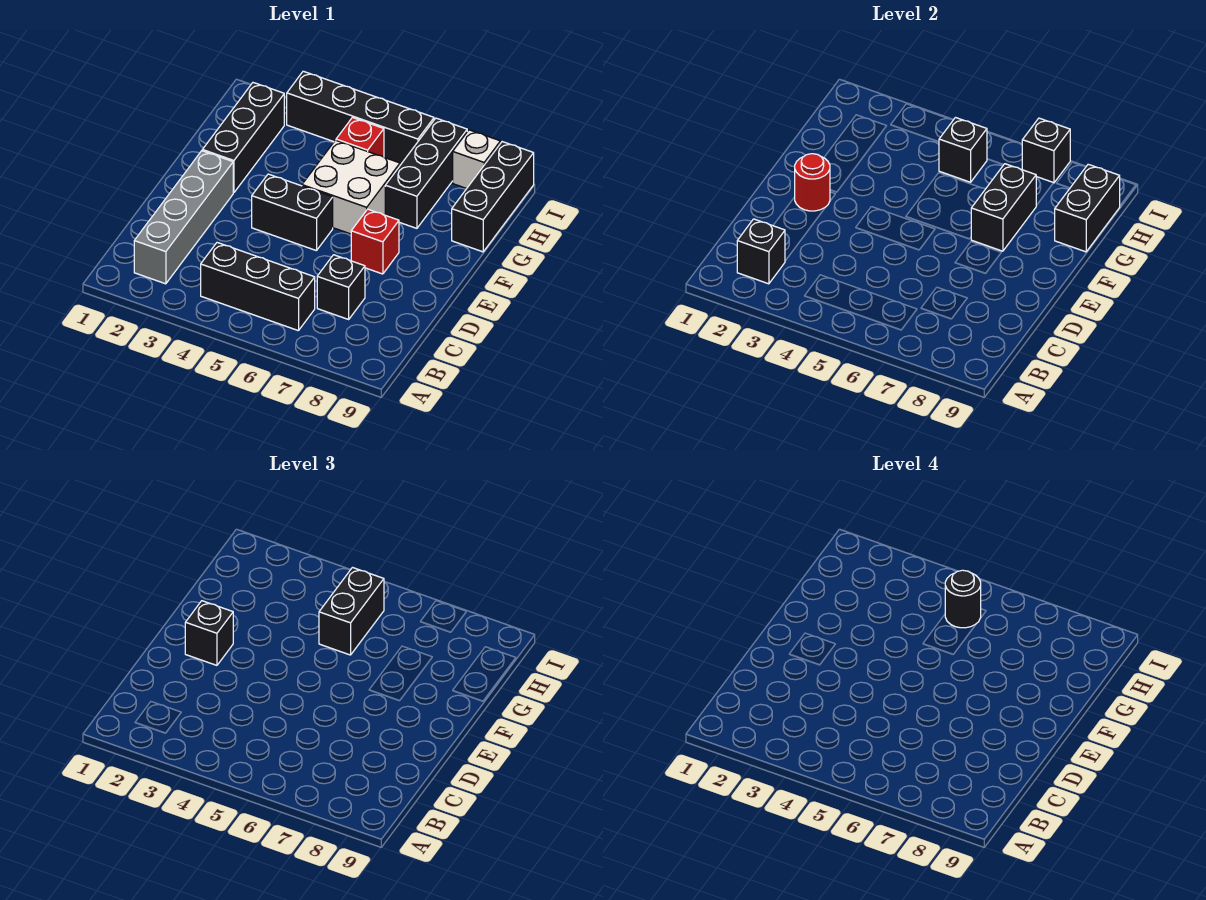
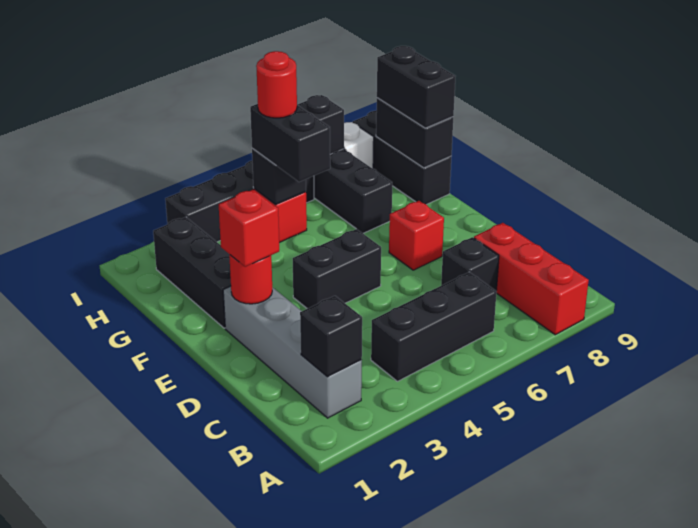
none -> red 1x3 brick [474,223,589,335]
black 1x1 brick [185,601,233,665] -> red 1x1 brick [219,189,279,267]
white 2x2 brick [302,140,400,234] -> none
black 1x2 brick [971,164,1036,251] -> black 1x2 brick moved to [377,46,456,128]
black 1x1 round brick [945,570,981,628] -> red 1x1 round brick [256,51,297,118]

